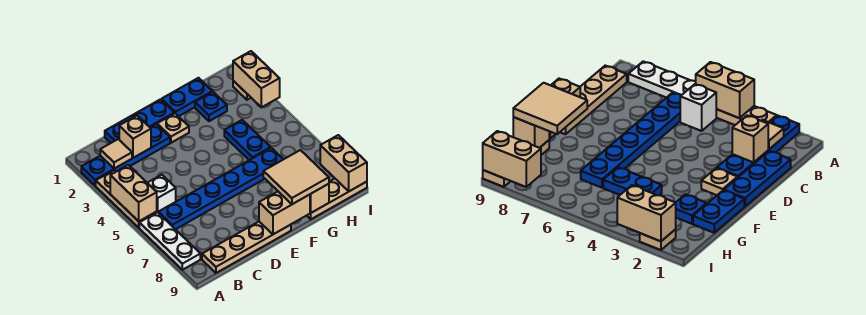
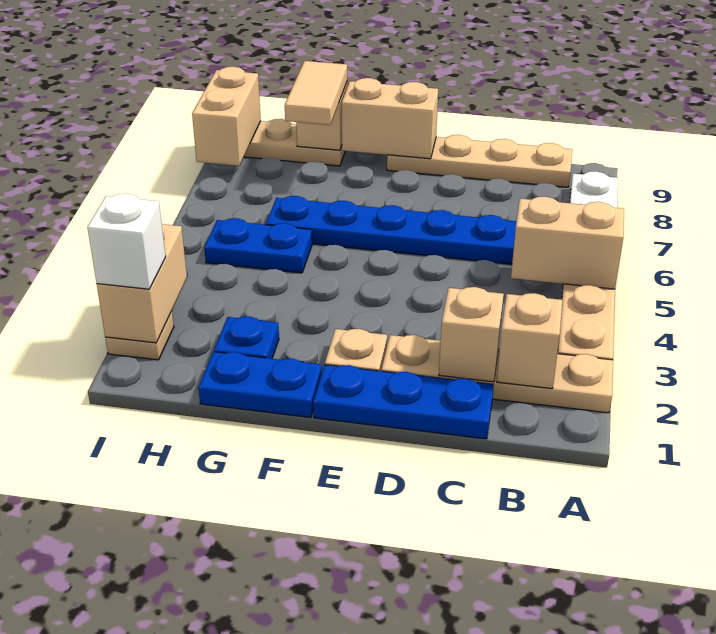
blue 1x4 plate [81,124,170,186] -> tan 1x4 plate [381,335,613,413]
tan 1x2 brick [110,165,157,221] -> tan 1x2 brick turned to [511,197,624,289]
tan 1x1 tile [100,139,132,169] -> tan 1x1 brick [497,293,563,389]
white 1x1 brick [148,175,176,212] -> white 1x1 brick moved to [87,194,166,289]
tan 2x2 tile [263,150,329,204] -> tan 1x2 tile [285,61,347,125]
blue 1x2 plate [224,120,271,160] -> blue 1x2 plate turned to [204,218,312,273]

